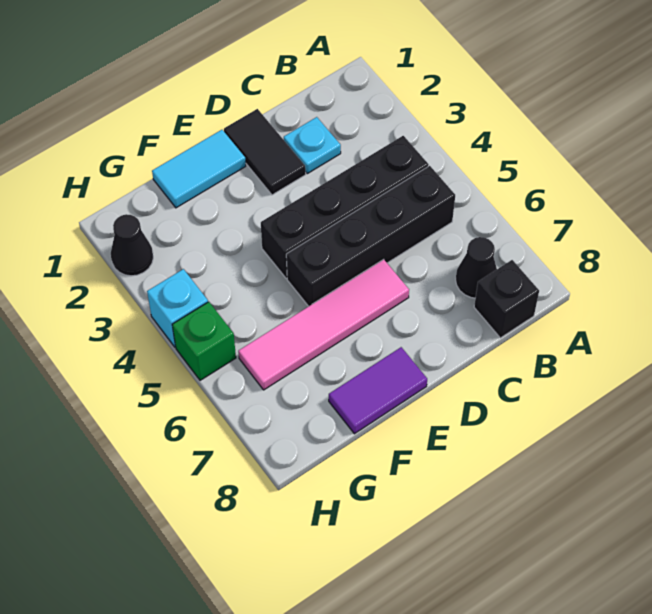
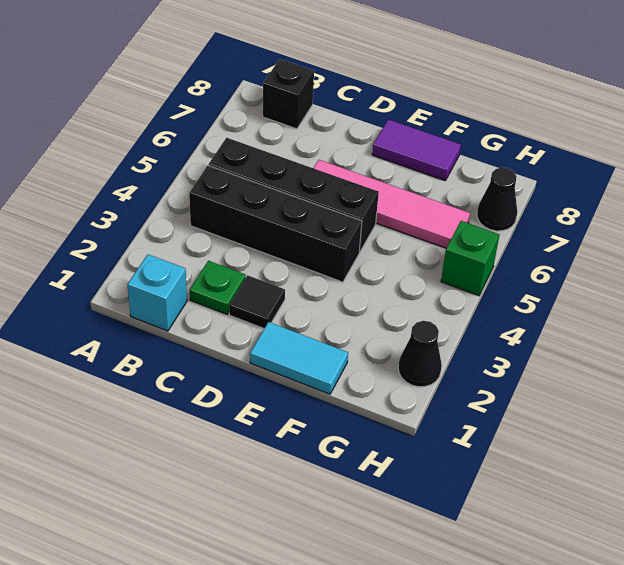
black 1x1 cone [456,237,497,298] -> black 1x1 cone moved to [477,167,517,231]
cyan 1x1 plate [284,117,341,174] -> green 1x1 plate [190,261,246,314]
black 1x2 tile [224,109,306,195] -> black 1x1 tile [229,275,285,328]
cyan 1x1 brick [147,269,208,347] -> cyan 1x1 brick moved to [127,254,187,331]

